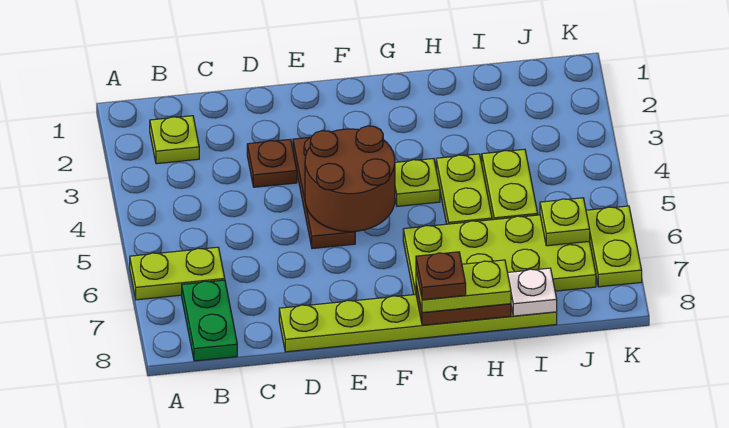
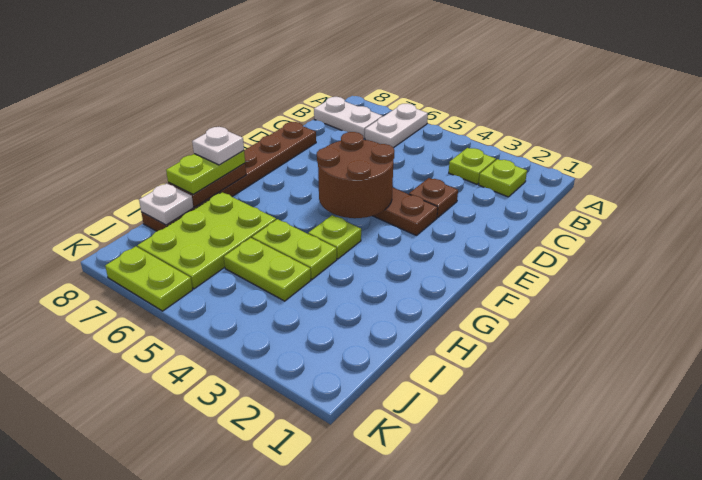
lime 1x2 plate [130,247,225,300] -> white 1x2 plate [365,103,428,148]
green 1x2 plate [182,280,237,361] -> white 1x2 plate [314,97,383,139]
lime 1x6 plate [279,294,557,352] -> brown 1x6 plate [141,122,316,231]
lime 2x4 plate [403,215,596,295] -> lime 2x3 plate [137,192,276,289]
brown 1x1 plate [416,252,466,300] -> white 1x1 plate [192,127,244,165]
lime 1x1 plate [540,198,590,246] -> lime 1x1 plate moved to [449,148,496,184]

